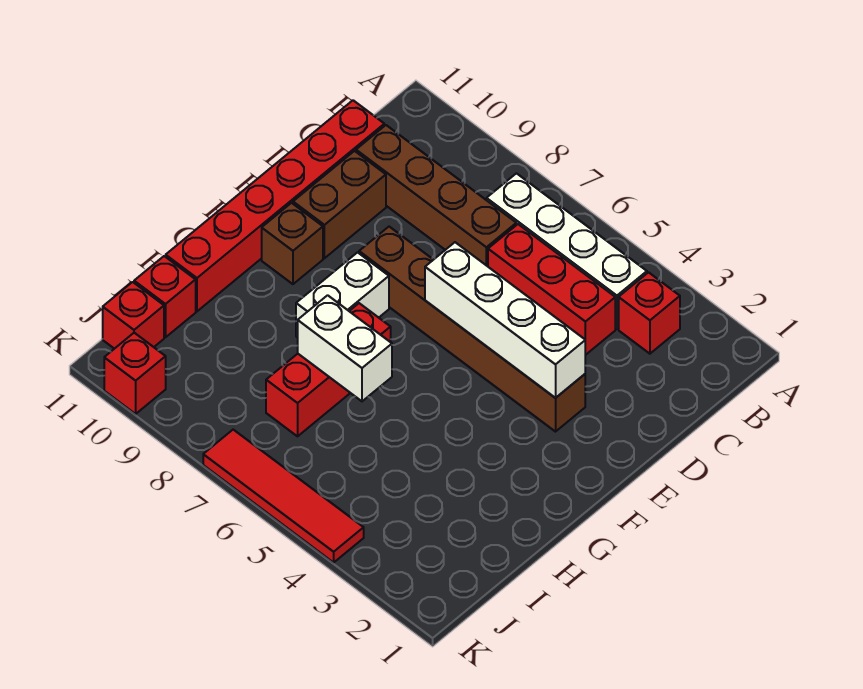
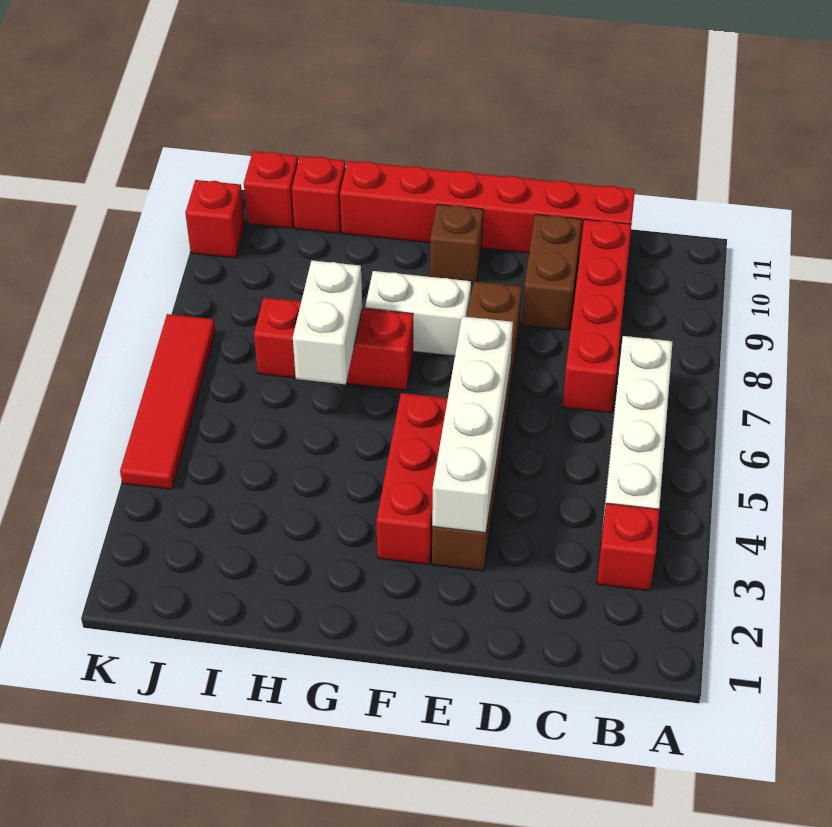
red 1x3 brick [488,224,615,355] -> red 1x3 brick moved to [376,393,448,564]
brown 1x4 brick [356,125,516,266] -> red 1x4 brick [562,219,631,413]
brown 1x2 brick [293,151,386,258] -> brown 1x2 brick turned to [522,214,582,330]

